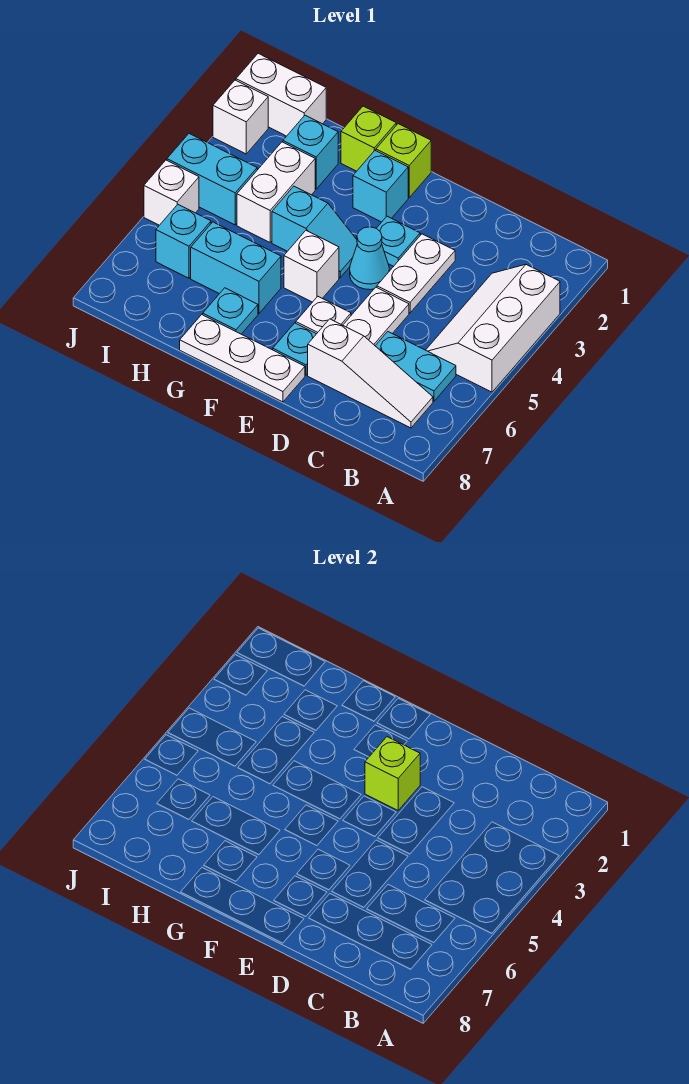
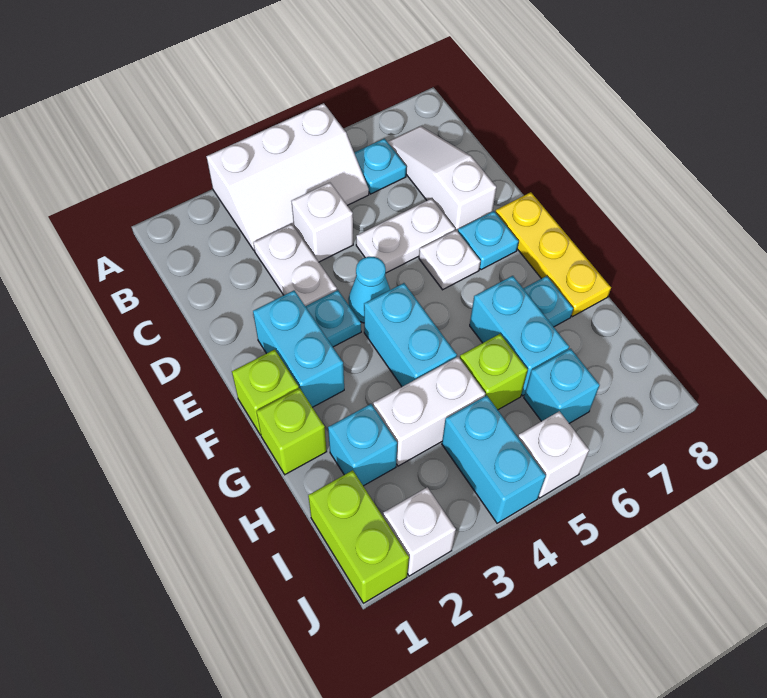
cyan 1x2 plate [375,332,456,401] -> cyan 1x1 plate [354,138,406,194]
white 1x2 plate [377,234,455,313] -> white 1x2 plate turned to [253,224,337,306]
lime 1x1 brick [365,737,420,810] -> lime 1x1 brick moved to [460,334,528,410]
white 1x3 plate [180,315,305,402] -> yellow 1x3 plate [495,192,611,317]
cyan 1x1 brick [353,151,408,222] -> cyan 1x2 brick [253,291,344,407]
cyan 1x2 slope [272,186,357,278] -> cyan 1x2 brick [364,283,457,387]
white 1x1 brick [284,231,339,302] -> white 1x1 brick moved to [291,182,353,262]
white 1x2 brick [236,53,326,136] -> lime 1x2 brick [308,470,409,603]

